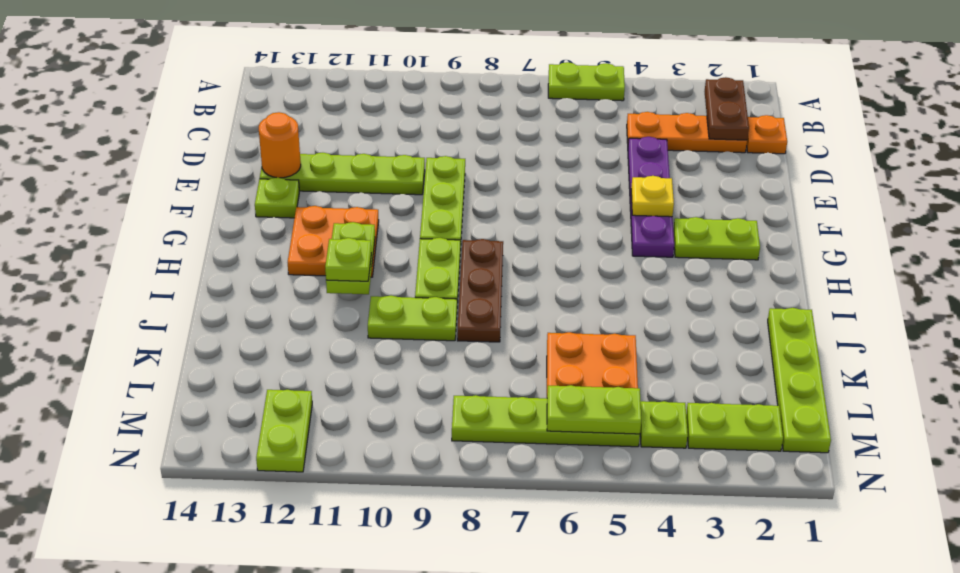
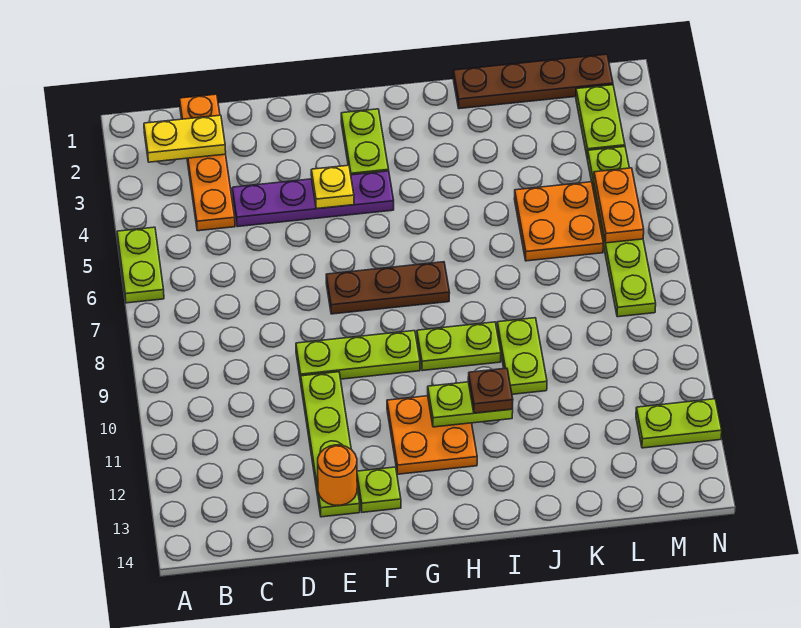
brown 1x2 plate [705,77,749,140] -> yellow 1x2 plate [144,115,226,162]
brown 1x3 plate [457,239,503,342] -> brown 1x3 plate moved to [326,262,450,314]
lime 1x1 plate [325,238,371,281] -> brown 1x1 plate [468,368,513,413]
lime 1x4 plate [768,308,831,453] -> brown 1x4 plate [453,54,613,109]
lime 1x2 plate [547,385,641,434] -> orange 1x2 plate [594,168,644,243]

